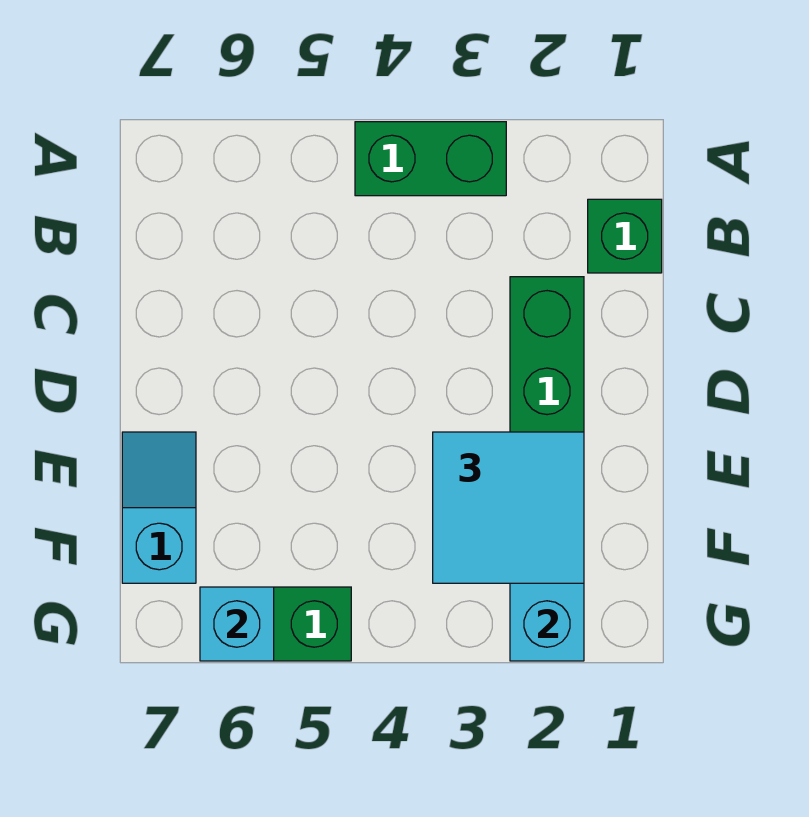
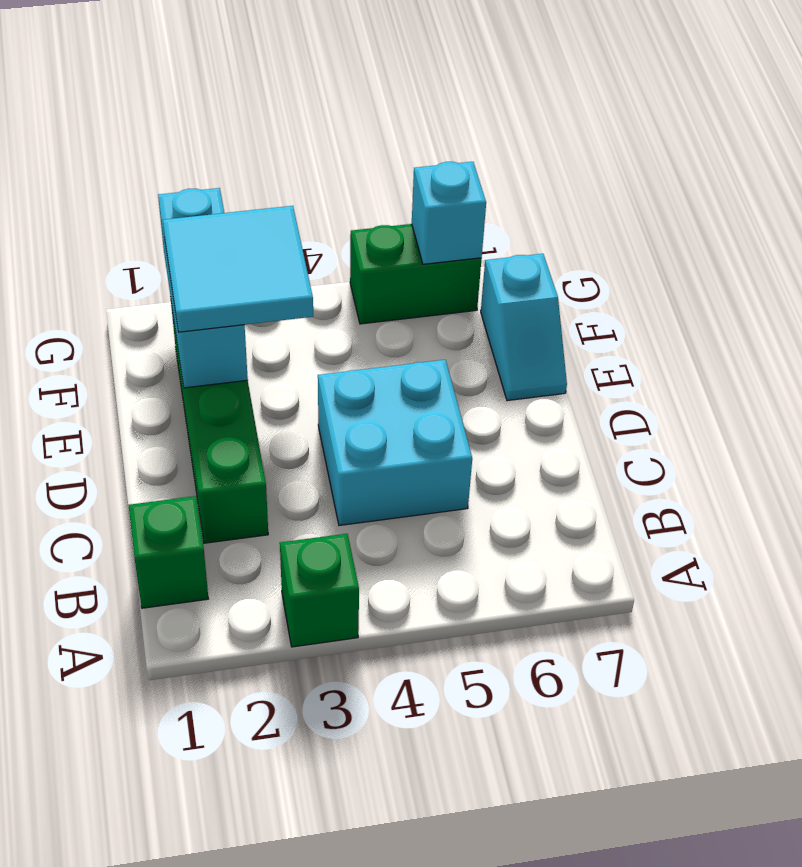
green 1x2 brick [355,122,506,196] -> green 1x1 brick [280,534,359,647]
none -> cyan 2x2 brick [318,360,472,525]

